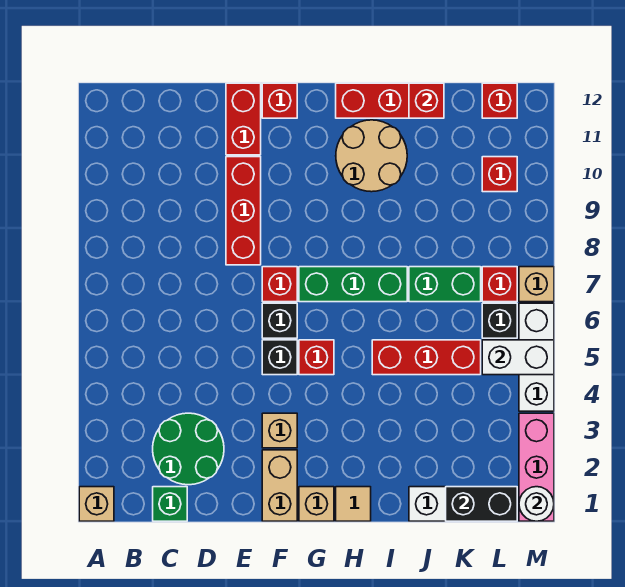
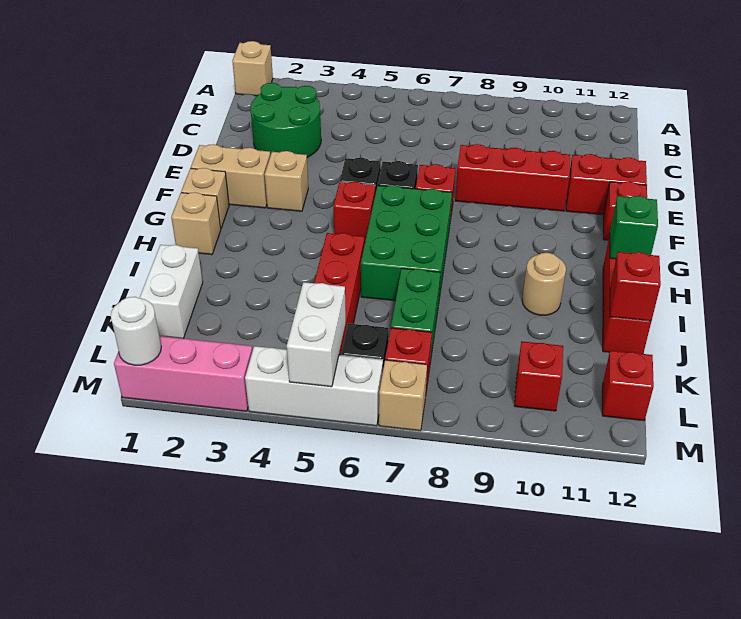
green 1x1 brick [153,487,187,521] -> green 1x1 brick moved to [610,196,658,259]
green 1x3 brick [299,267,407,302] -> green 2x3 brick [361,185,452,301]
tan 1x1 tile [336,487,371,521] -> tan 1x1 brick [171,192,221,255]
tan 2x2 round brick [336,120,407,192] -> tan 1x1 round brick [522,253,566,315]
black 1x2 brick [446,487,517,521] -> none

